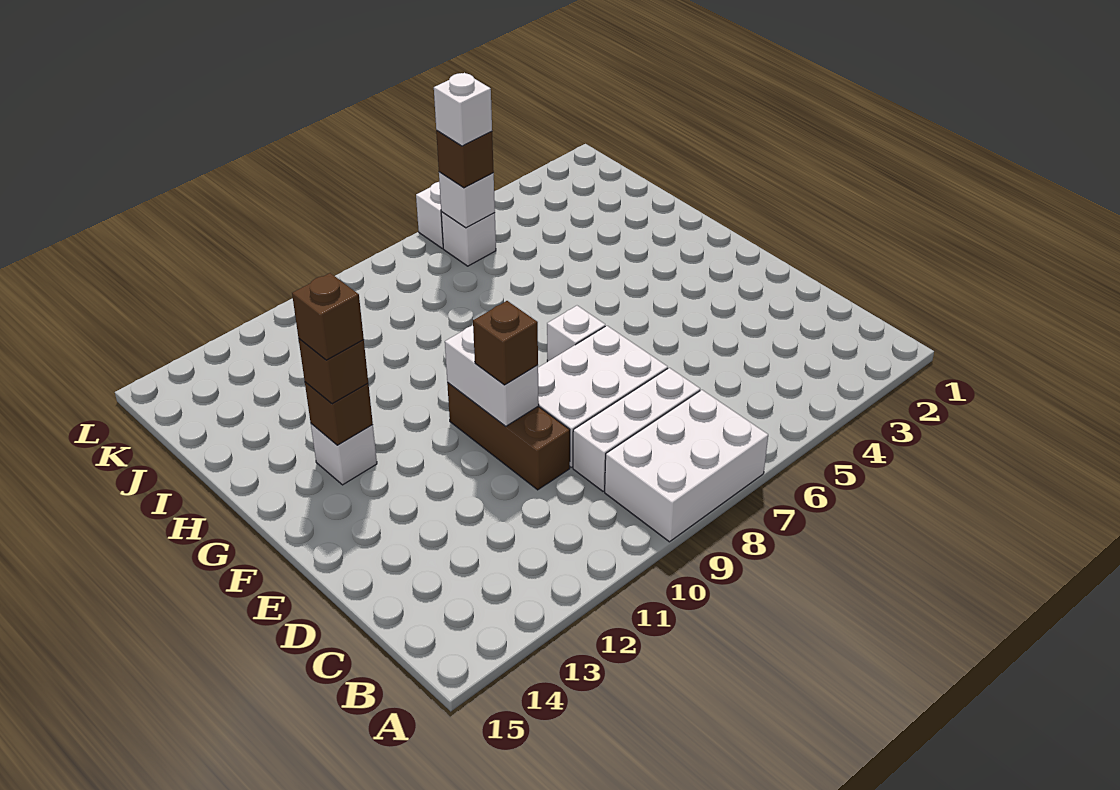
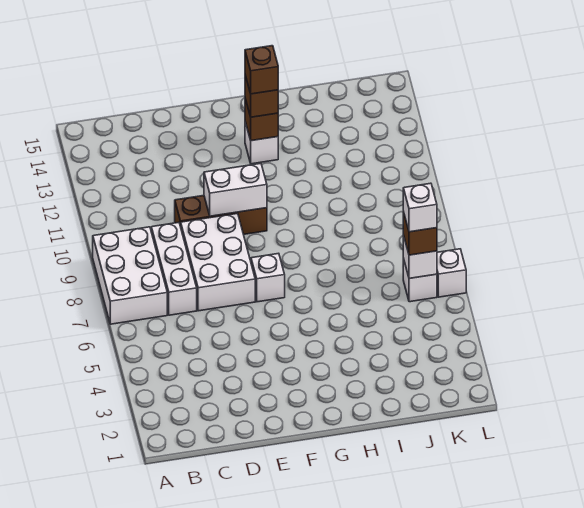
brown 1x1 brick [473,301,538,385] -> none

